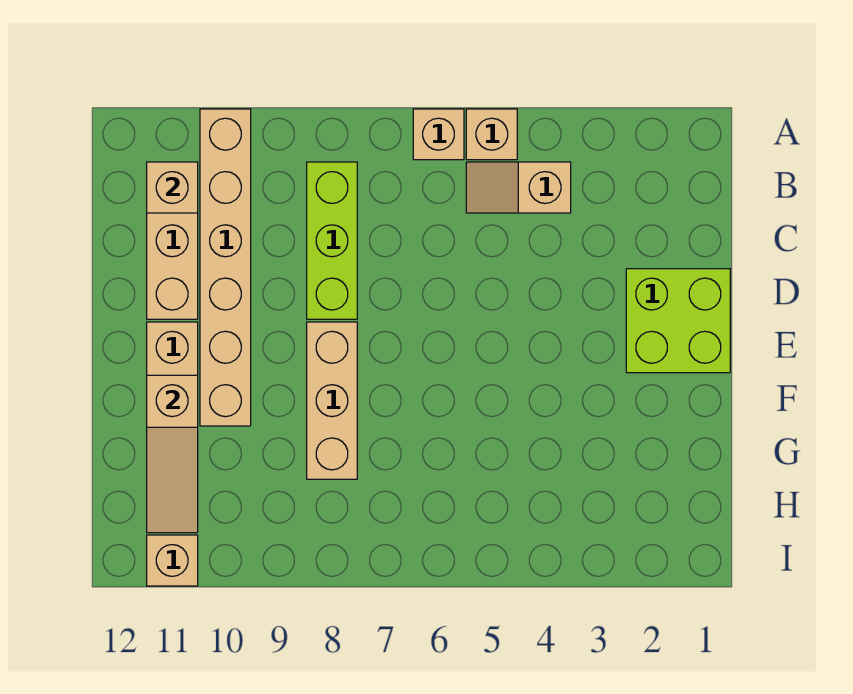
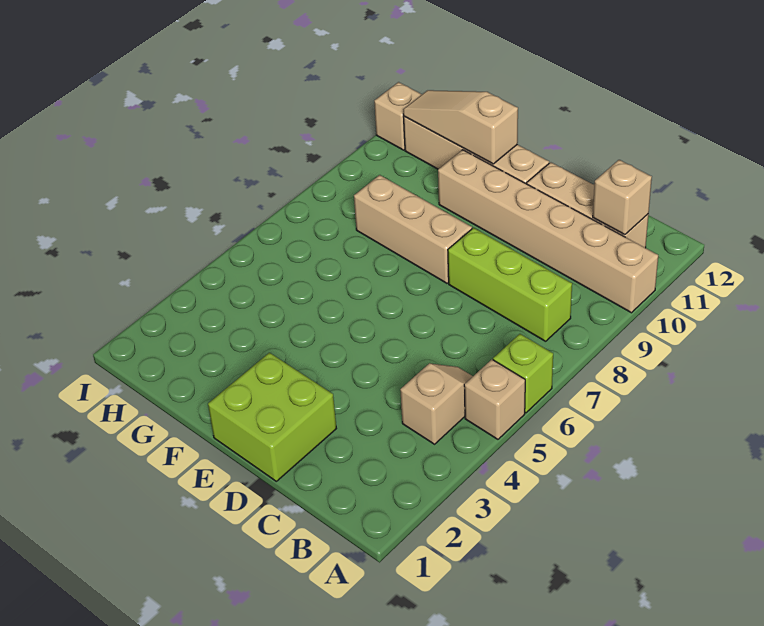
tan 1x1 brick [413,109,464,160] -> lime 1x1 brick [493,334,553,413]

